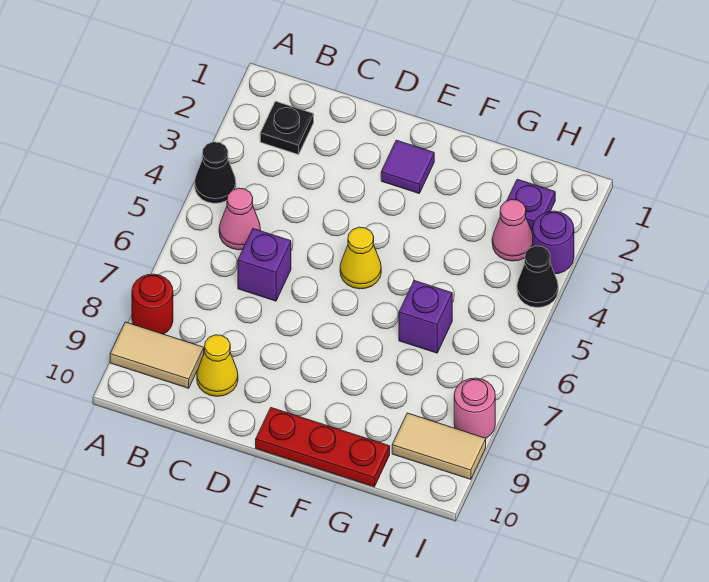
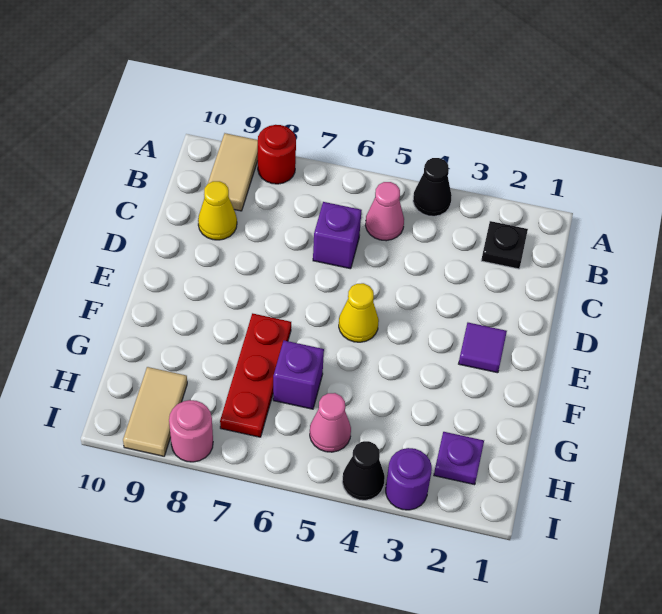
red 1x3 plate [256,408,390,487] -> red 1x3 plate moved to [220,313,291,437]
pink 1x1 cone [492,200,533,261] -> pink 1x1 cone moved to [310,393,351,452]

